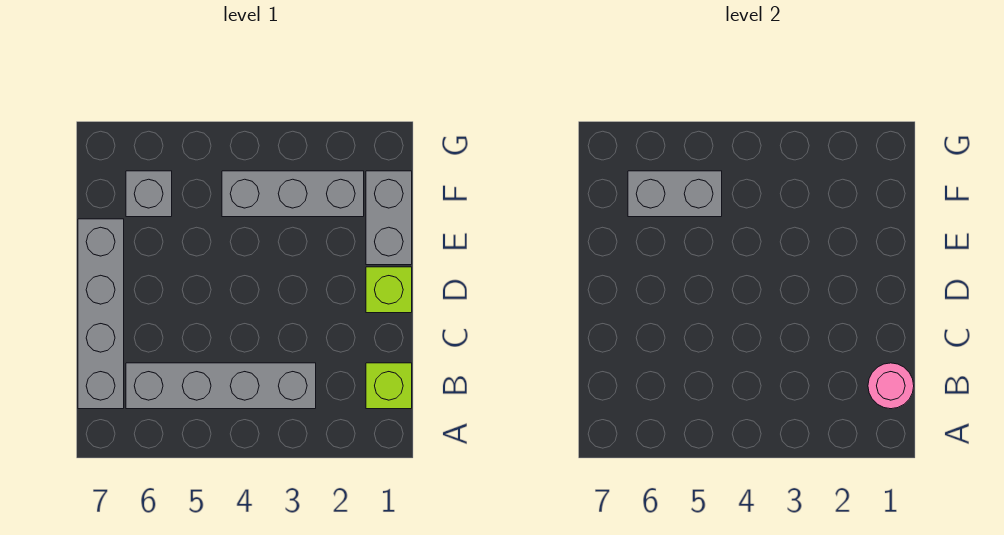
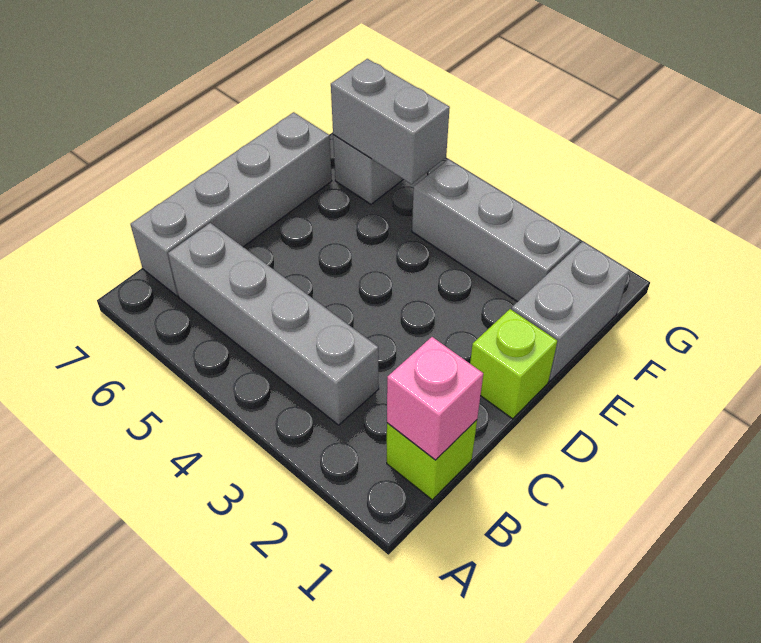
pink 1x1 round brick [868,363,914,409] -> pink 1x1 brick [387,337,483,460]

